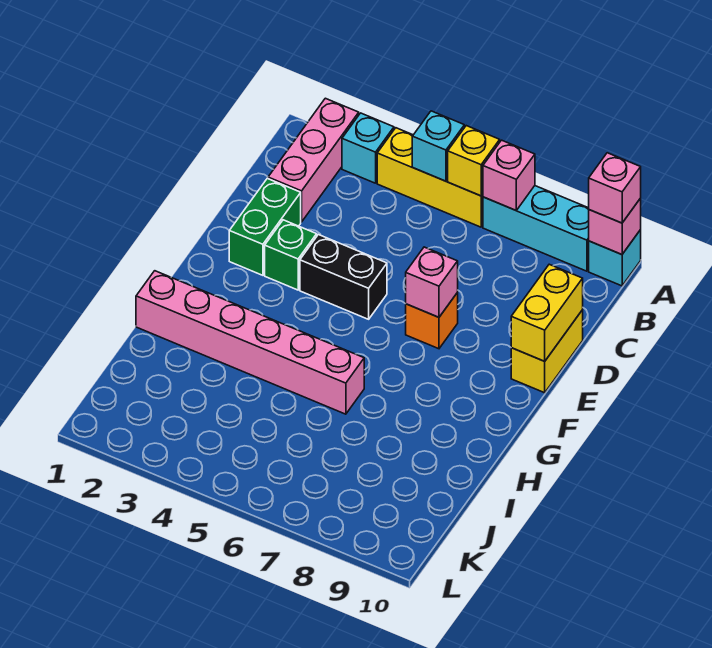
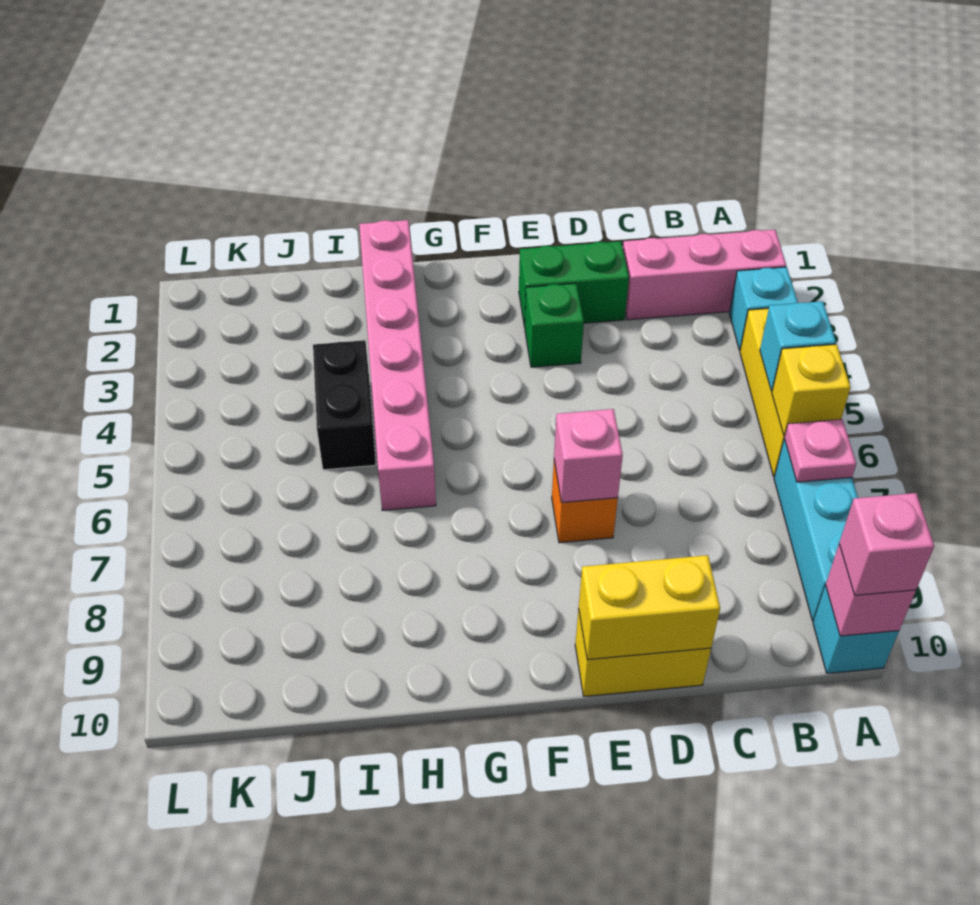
pink 1x1 brick [483,140,535,211] -> pink 1x1 plate [784,419,856,482]
black 1x2 brick [300,235,387,319] -> black 1x2 brick moved to [313,340,376,470]

